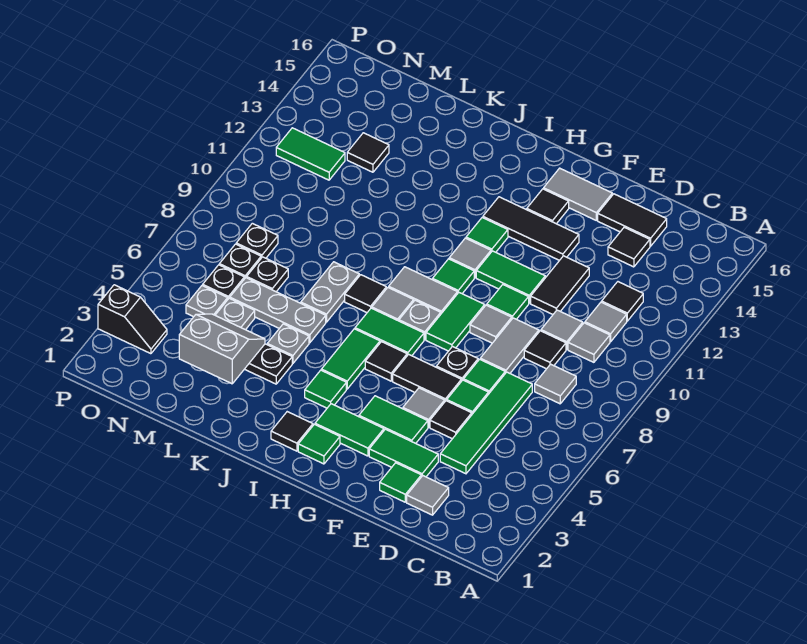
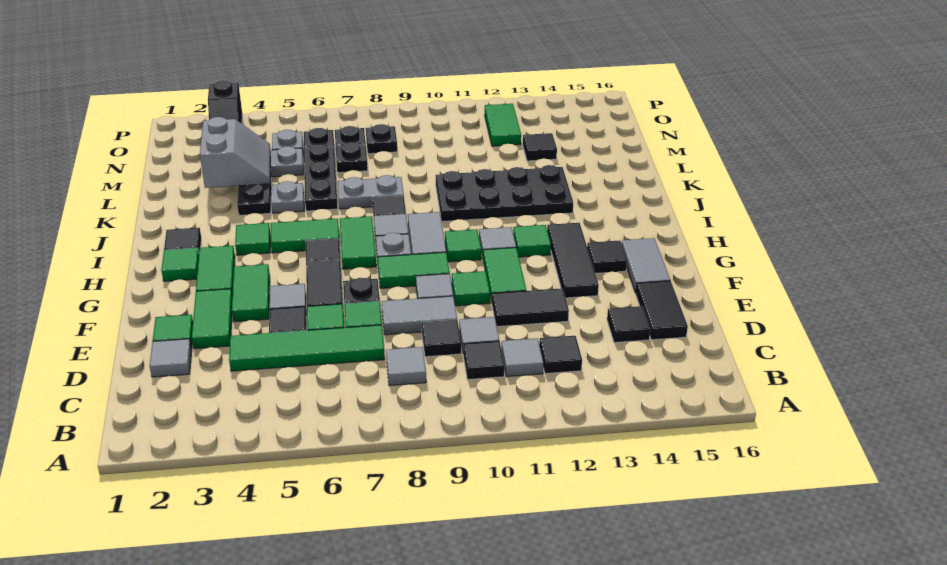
grey 1x1 tile [568,323,610,362] -> black 1x1 tile [463,341,504,380]
none -> black 2x4 plate [436,165,573,222]
grey 1x3 plate [230,278,326,343] -> black 1x3 plate [304,144,338,211]

